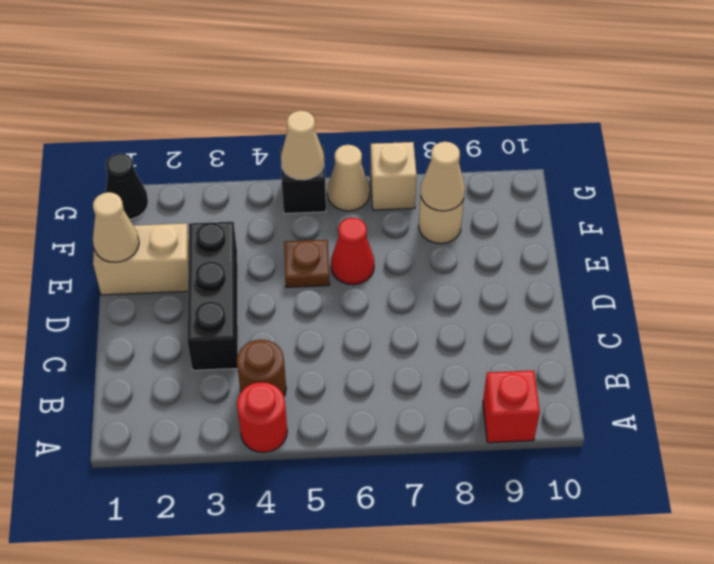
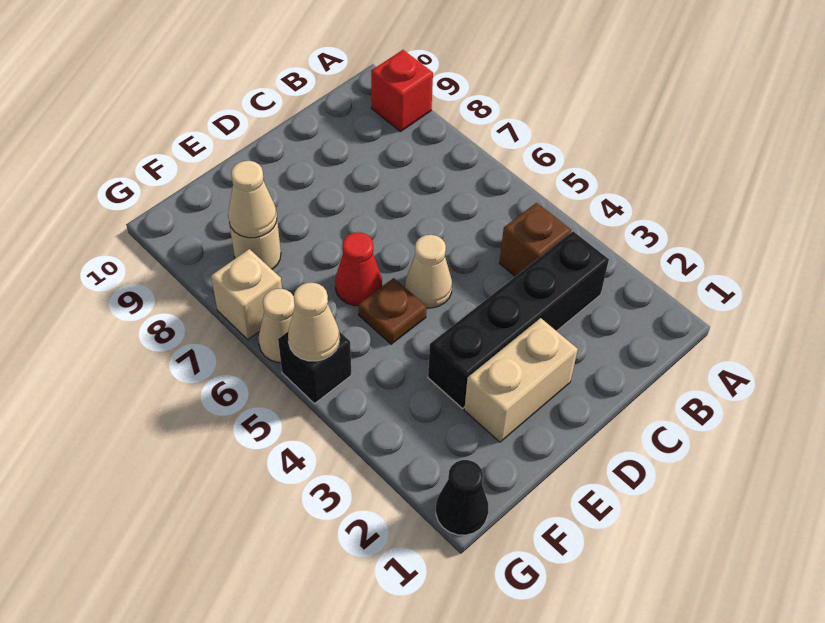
red 1x1 round brick [237,382,287,452] -> none
brown 1x1 round brick [237,340,286,396] -> brown 1x1 brick [499,203,571,276]
black 1x3 brick [187,222,238,370] -> black 1x4 brick [428,231,609,409]
tan 1x2 brick [93,223,189,295] -> tan 1x2 brick turned to [464,318,578,442]
tan 1x1 cone [93,192,139,262] -> tan 1x1 cone moved to [405,235,452,308]

